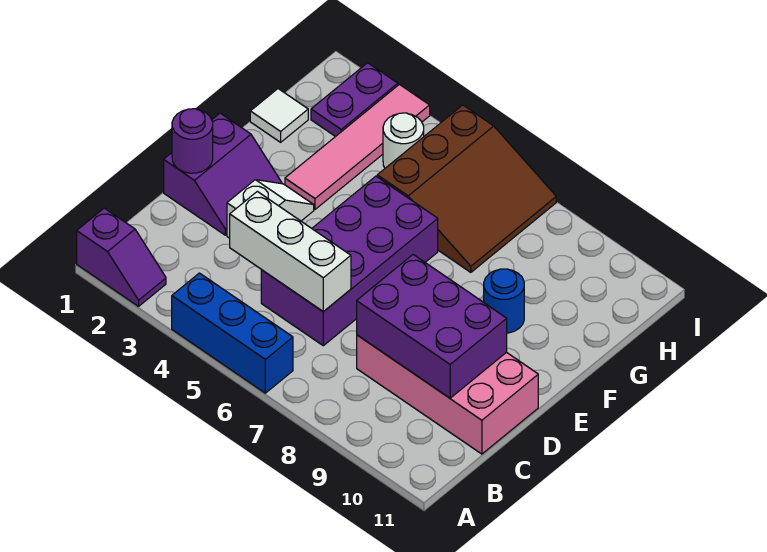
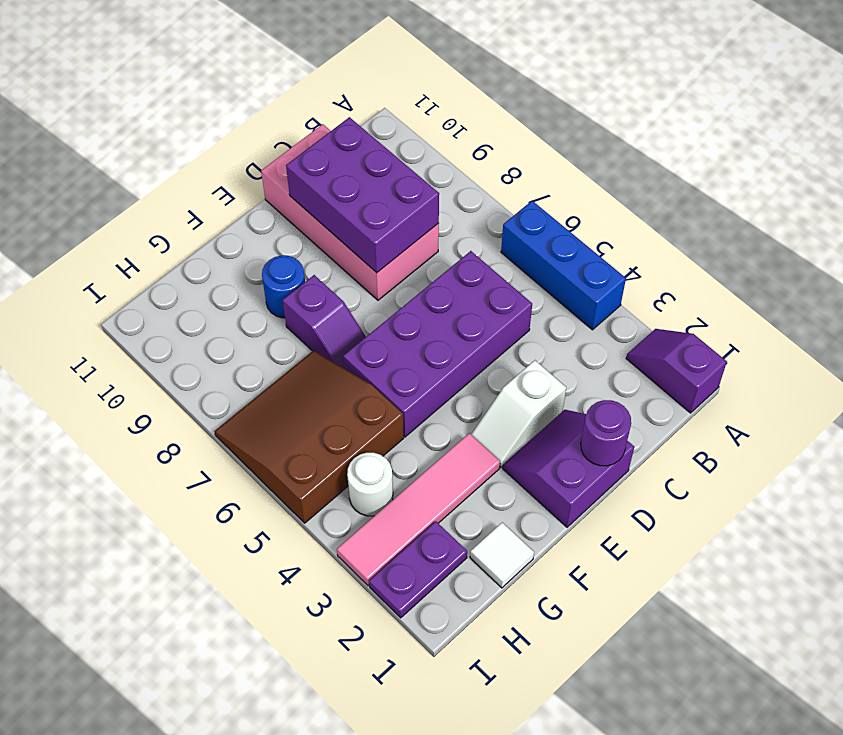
white 1x3 brick [230,191,351,312] -> none
none -> purple 1x2 slope [283,275,366,368]

